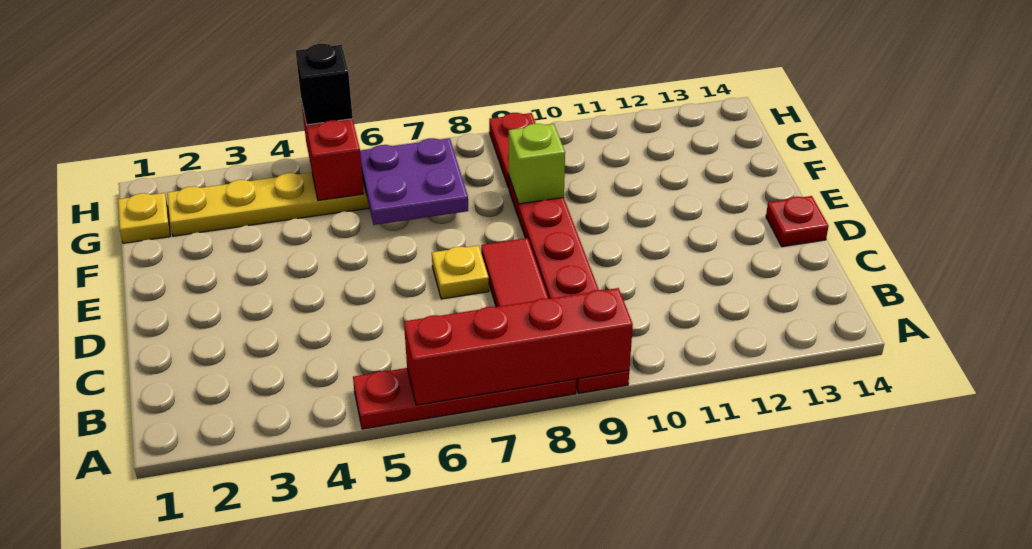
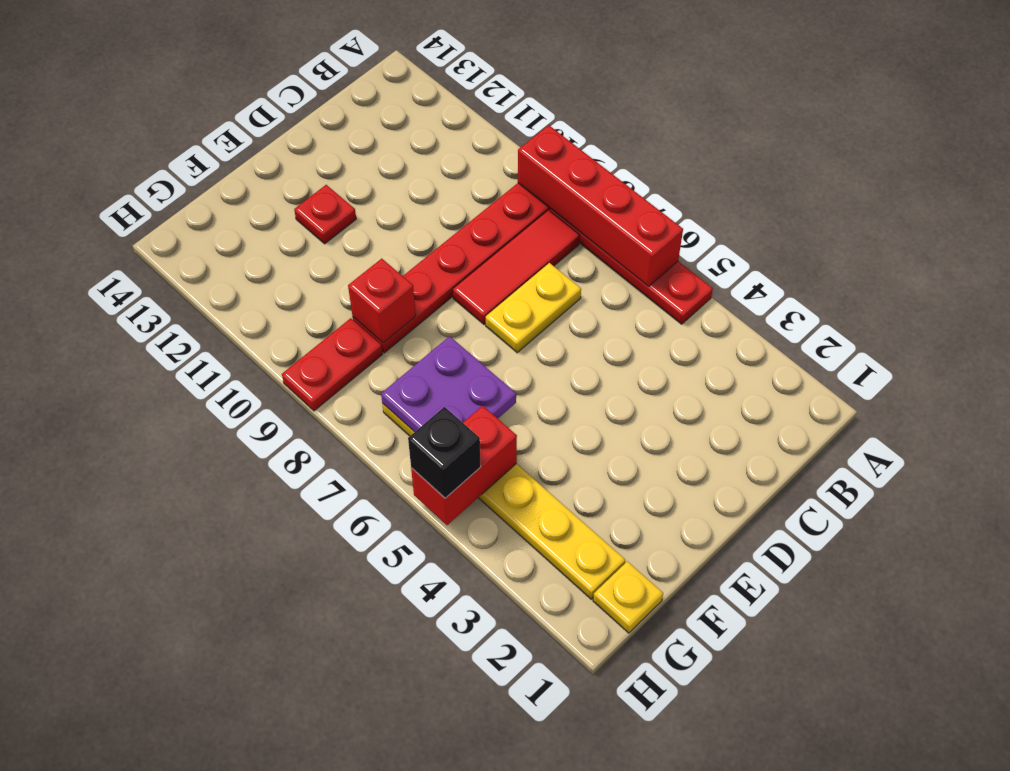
yellow 1x1 plate [432,245,489,299] -> yellow 1x2 plate [486,263,581,353]
red 1x1 plate [766,196,828,247] -> red 1x1 plate moved to [294,185,356,244]
lime 1x1 brick [509,124,565,204] -> red 1x1 brick [348,258,416,343]

